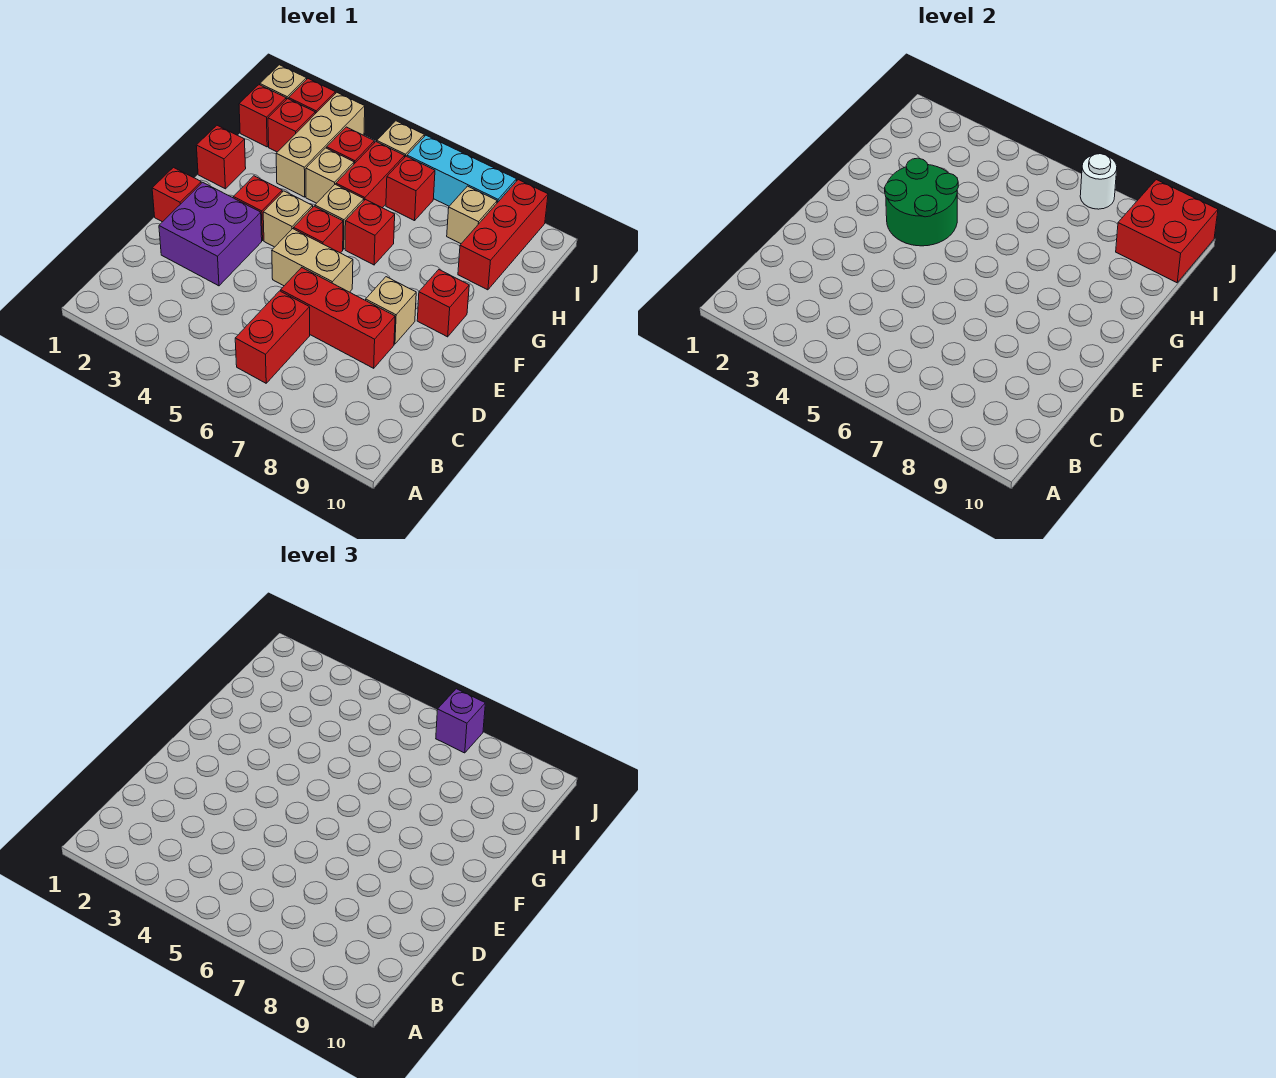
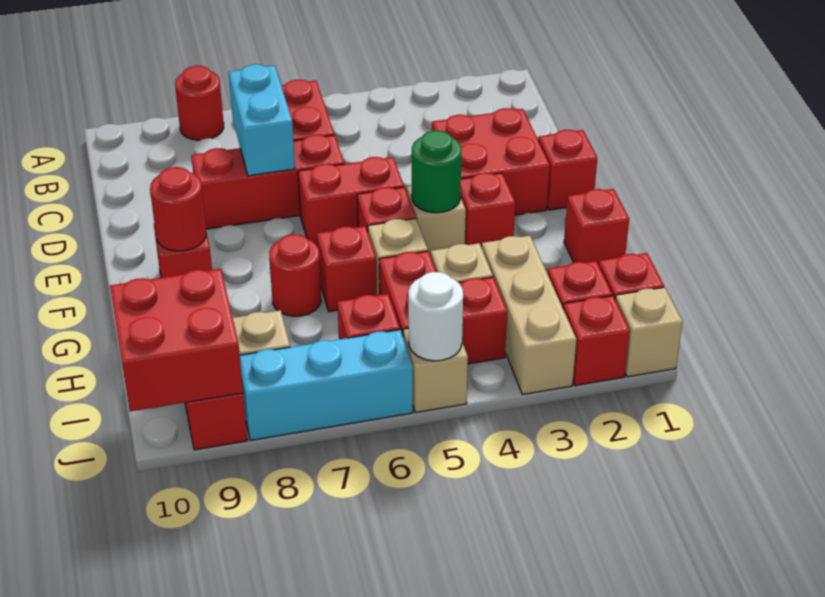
none -> red 1x1 round brick [175,66,224,140]
none -> cyan 1x2 brick [229,64,295,176]
purple 2x2 brick [159,182,262,286] -> red 2x2 brick [432,108,550,215]
tan 1x2 brick [272,229,353,292] -> red 1x2 brick [298,157,404,245]
tan 1x1 brick [366,277,416,344] -> none
green 2x2 round brick [885,158,958,246] -> green 1x1 round brick [412,130,462,213]
none -> red 1x1 round brick [150,167,206,251]
none -> red 1x1 round brick [269,234,321,316]
white 1x1 round brick [1080,154,1117,209] -> white 1x1 round brick moved to [408,272,463,361]
purple 1x1 brick [436,689,485,753] -> none

